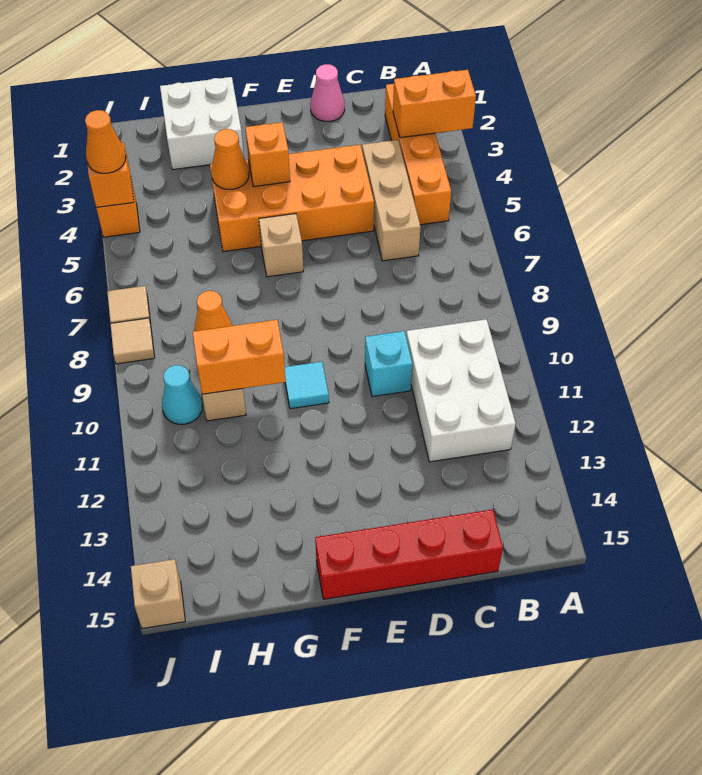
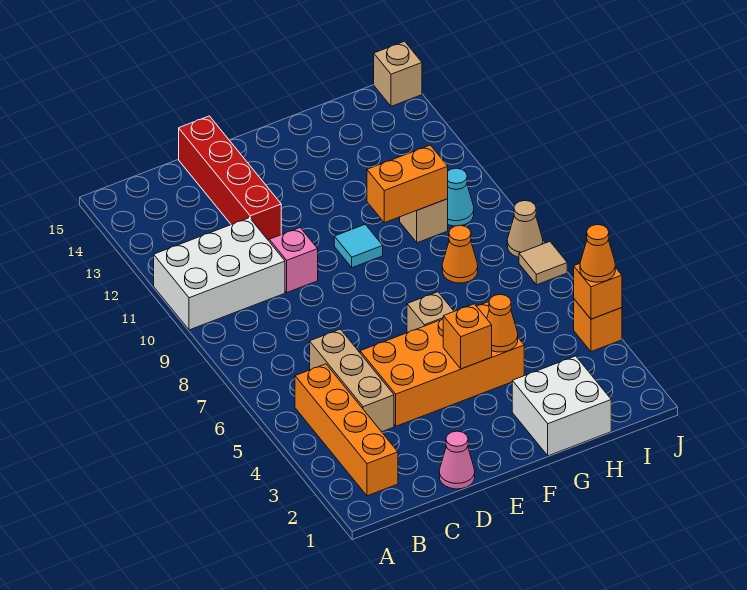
orange 1x2 brick [393,70,476,138] -> none
white 2x3 brick [406,319,516,462] -> white 2x3 brick turned to [154,218,285,330]
red 1x4 brick [315,509,503,599] -> red 1x4 brick turned to [179,116,281,241]
cyan 1x1 brick [365,331,412,397] -> pink 1x1 brick [269,228,318,292]
tan 1x1 tile [110,318,155,364] -> tan 1x1 cone [507,201,543,257]

